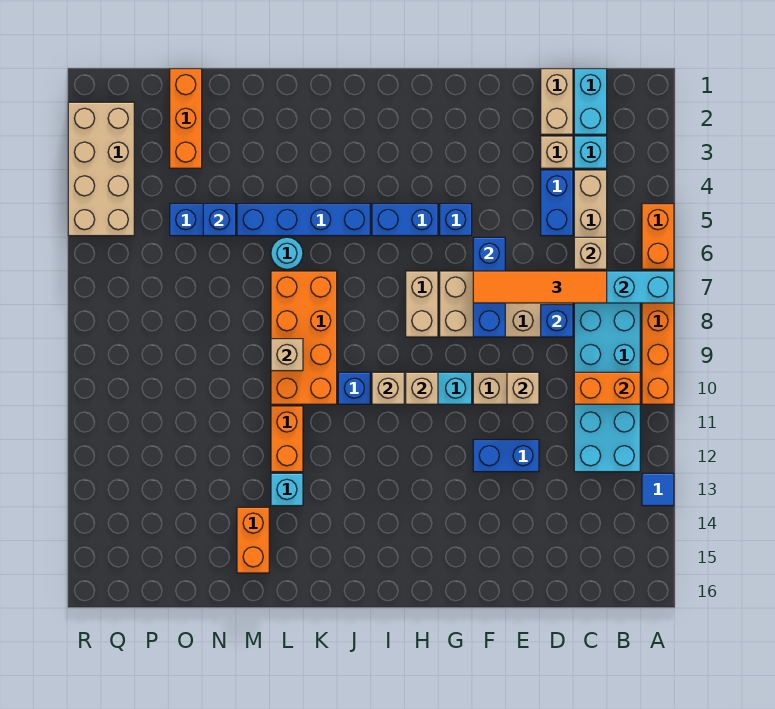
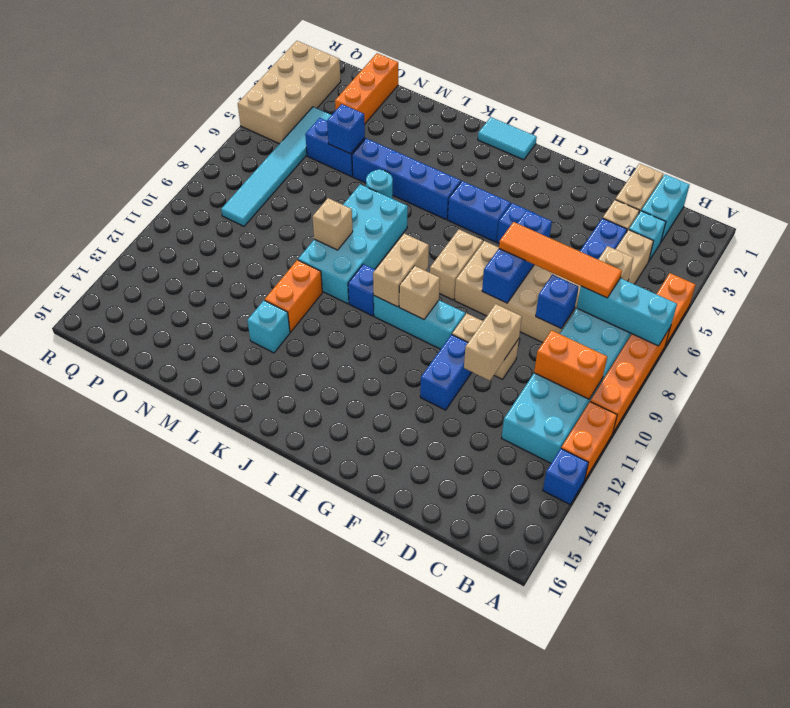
blue 1x1 tile [642,473,674,506] -> blue 1x1 brick [543,449,589,504]
tan 1x1 brick [507,372,539,404] -> tan 1x2 brick [464,304,522,381]
blue 1x2 brick [473,440,539,472] -> blue 1x2 brick turned to [420,335,472,410]
none -> cyan 1x2 tile [478,117,537,160]
tan 1x1 brick [372,372,404,404] -> tan 1x2 brick [373,233,429,307]
orange 2x4 brick [271,271,337,404] -> cyan 2x4 brick [298,184,408,304]
orange 1x2 brick [237,507,269,573] -> orange 1x2 brick moved to [561,402,617,479]
none -> cyan 1x6 tile [221,107,331,226]

